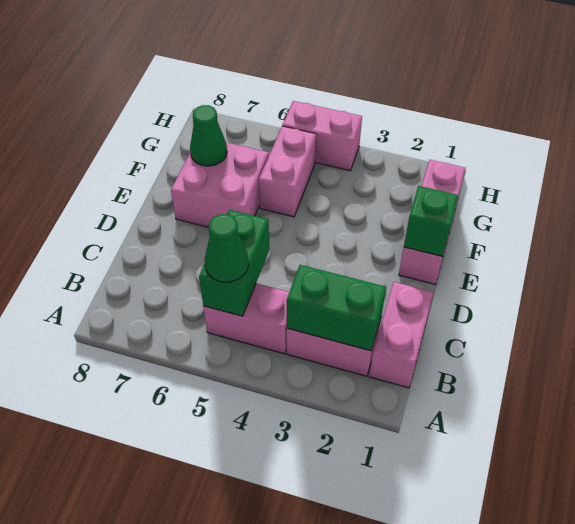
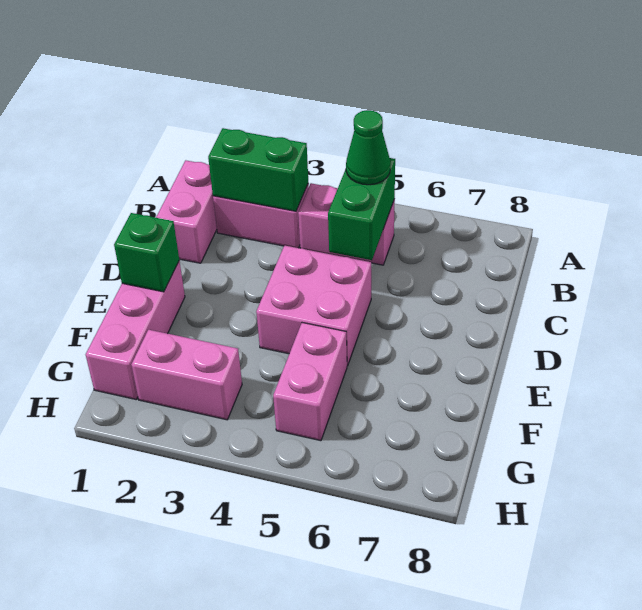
pink 2x2 brick [171,142,269,227] -> pink 2x2 brick moved to [256,246,371,366]
green 1x1 cone [190,105,227,166] -> none
pink 1x2 brick [282,101,362,171] -> pink 1x2 brick moved to [131,330,242,420]

